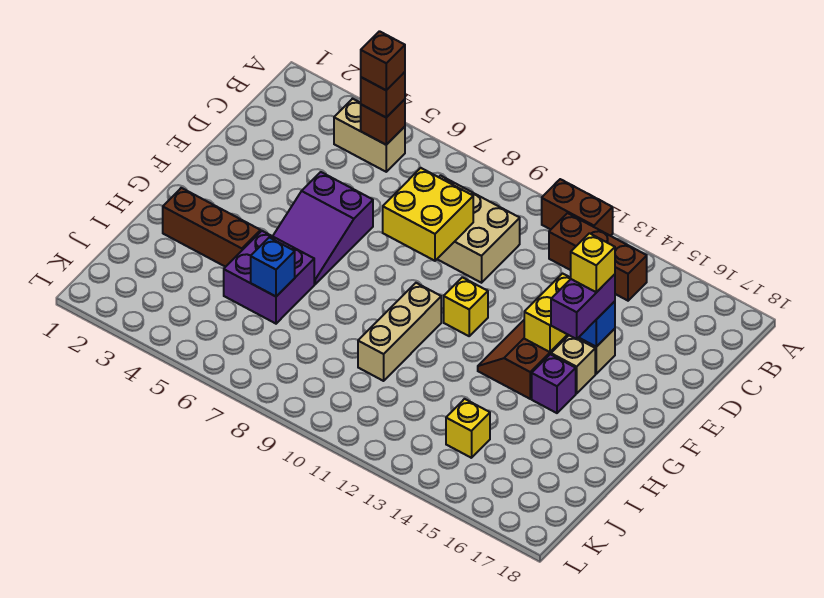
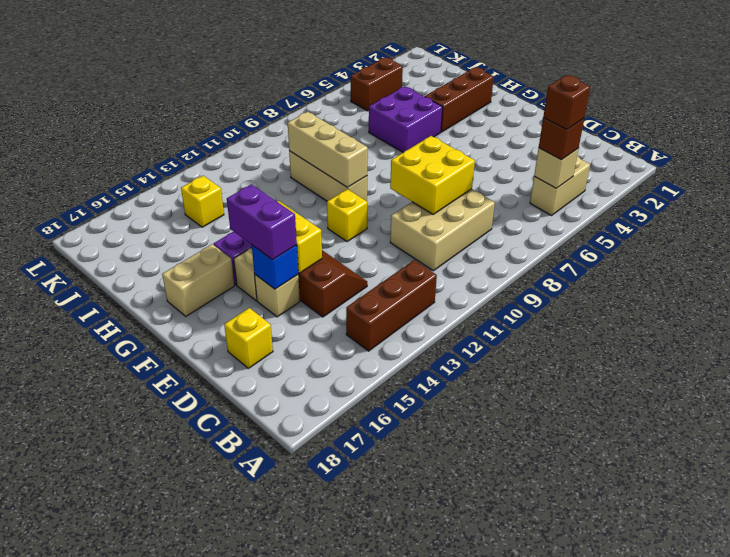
brown 1x2 brick [542,179,613,236] -> brown 1x2 brick moved to [351,57,403,111]
brown 1x1 brick [361,99,405,145] -> tan 1x1 brick [534,148,579,188]
purple 2x3 slope [273,172,373,284] -> none
yellow 1x1 brick [571,233,615,292] -> yellow 1x1 brick moved to [224,308,273,368]
none -> tan 1x3 brick [288,112,368,187]
none -> tan 1x2 brick [162,244,235,316]
blue 1x1 brick [251,238,295,296] -> none

